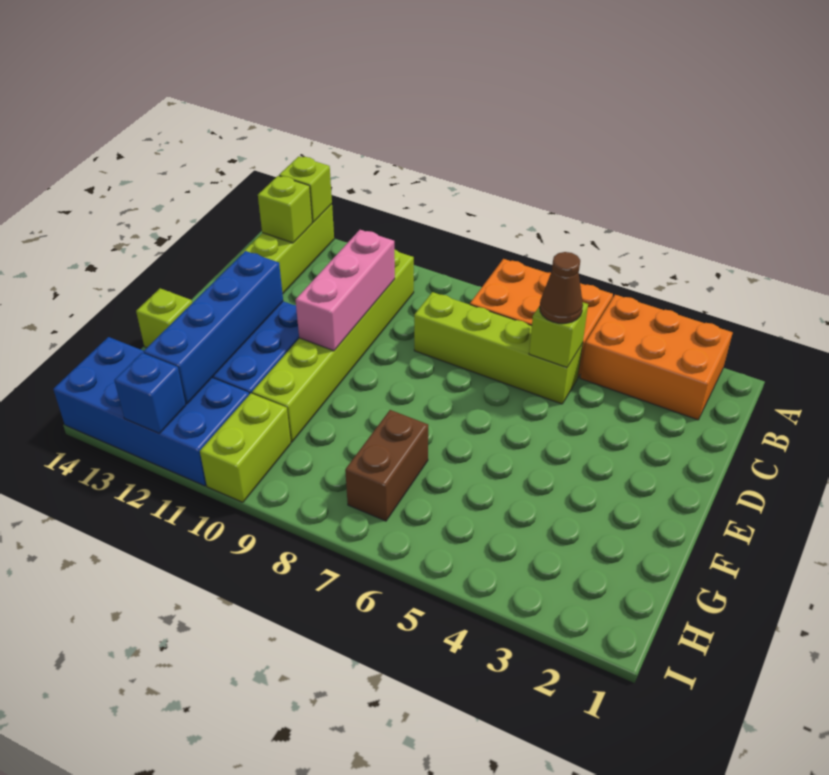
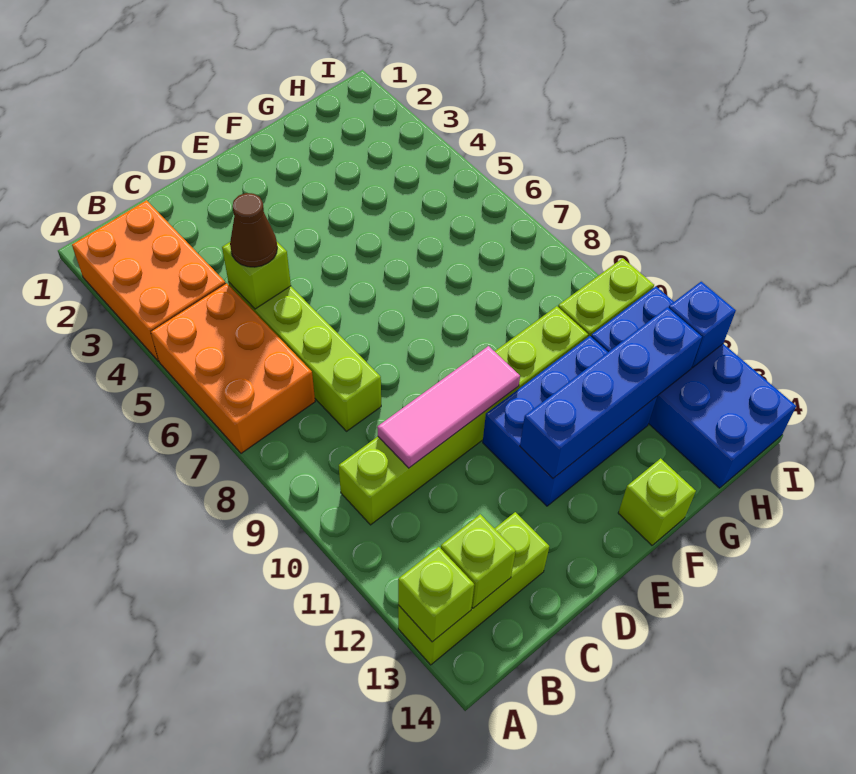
pink 1x3 brick [296,230,395,351] -> pink 1x3 tile [377,346,520,468]
brown 1x2 brick [345,410,428,521] -> none

